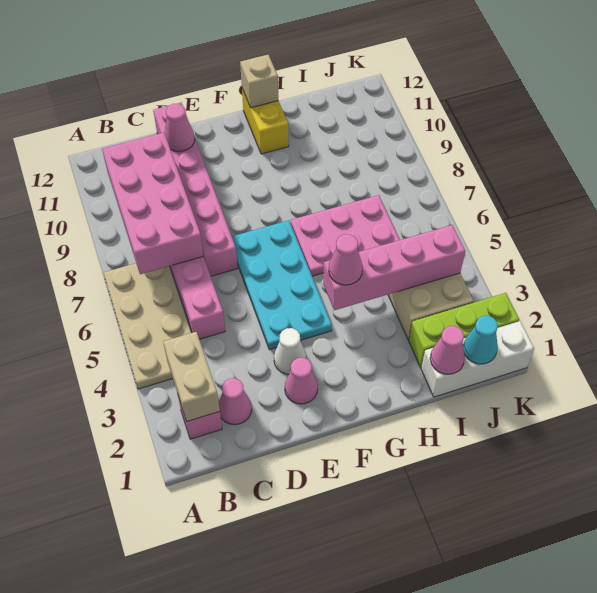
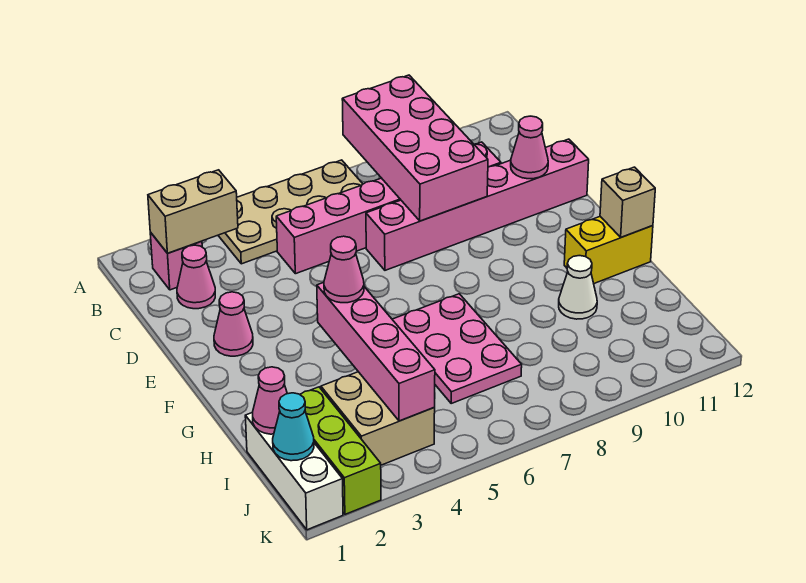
pink 2x4 brick [102,133,203,274] -> pink 2x4 brick turned to [342,75,488,221]
white 1x1 cone [274,328,306,374] -> white 1x1 cone moved to [559,256,597,319]
cyan 2x4 plate [232,220,332,350] -> none

